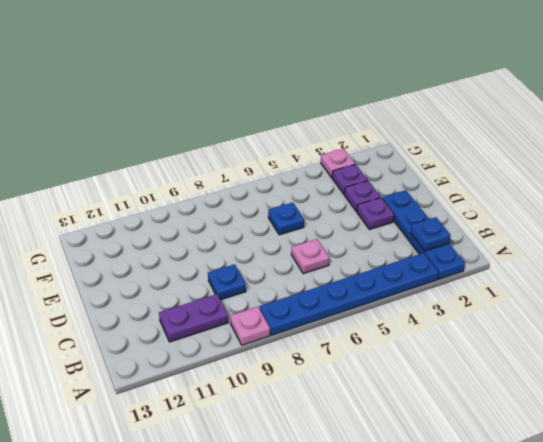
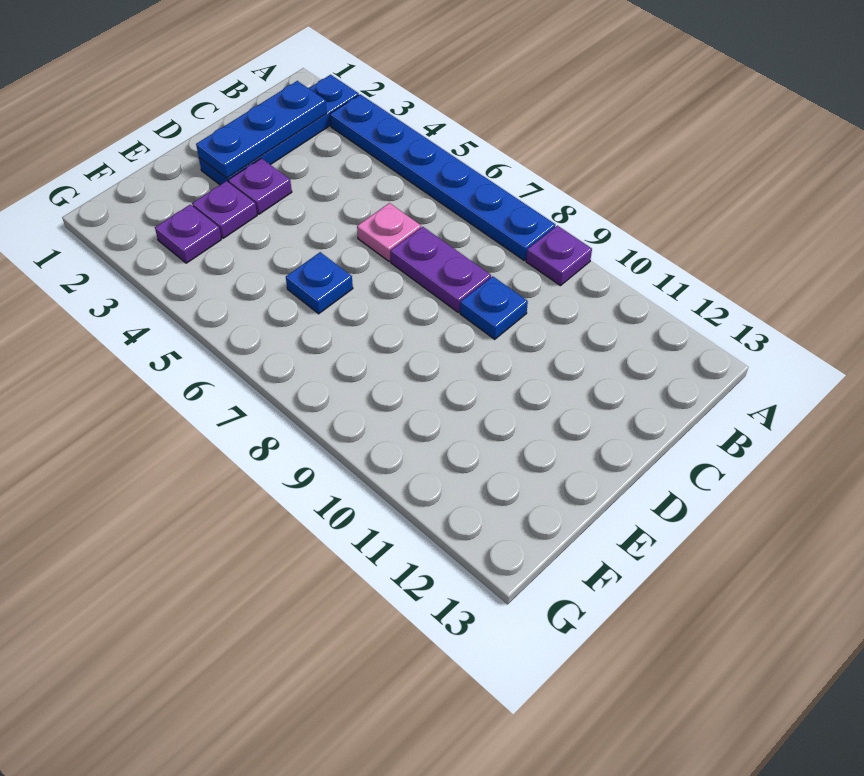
pink 1x1 plate [230,307,270,345] -> purple 1x1 plate [526,226,592,286]
blue 1x1 plate [411,217,451,251] -> blue 1x3 plate [196,81,327,178]
purple 1x2 plate [159,294,228,342] -> purple 1x2 plate moved to [390,227,491,312]
pink 1x1 plate [321,149,355,178] -> none

